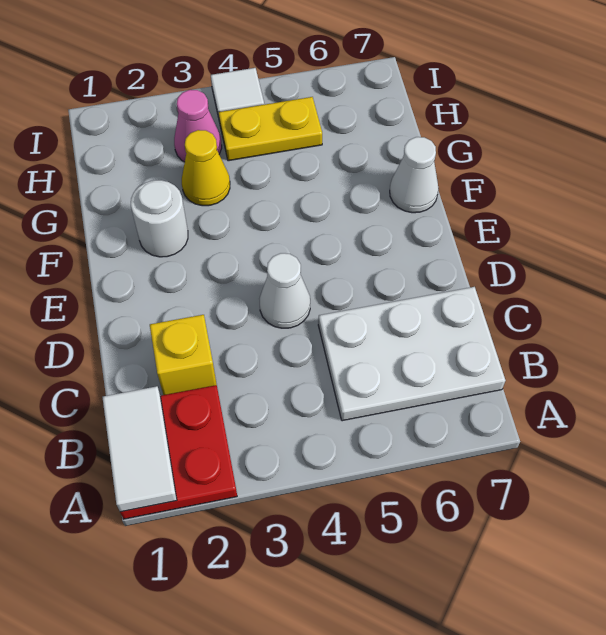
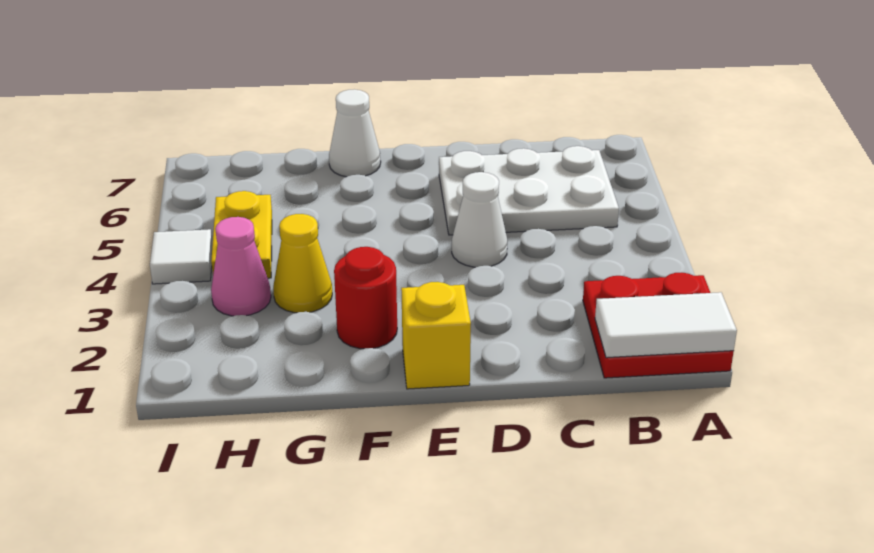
white 2x3 plate [318,287,506,421] -> white 2x3 plate turned to [439,146,619,235]
yellow 1x1 brick [150,315,217,395] -> yellow 1x1 brick moved to [401,282,471,389]
white 1x1 round brick [131,180,188,257] -> red 1x1 round brick [334,247,397,349]

